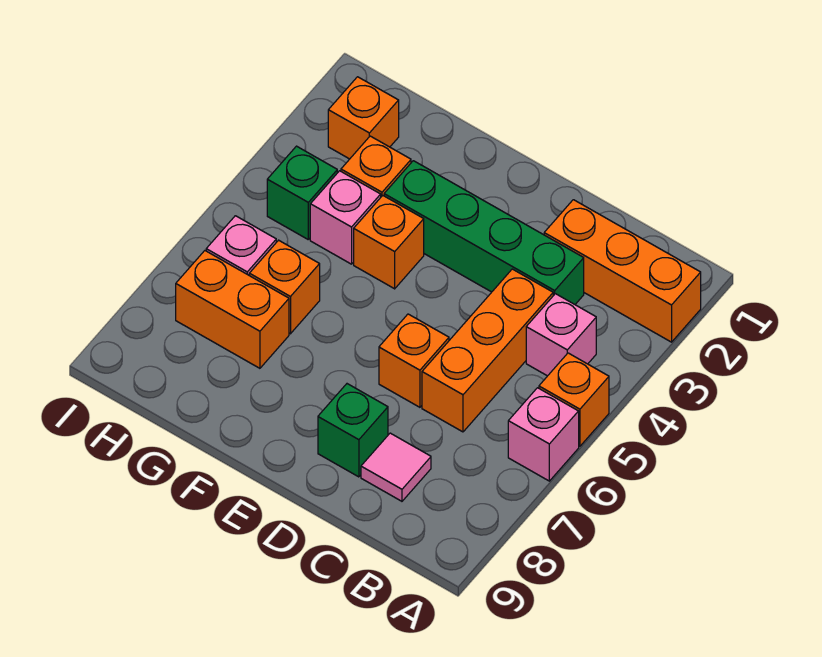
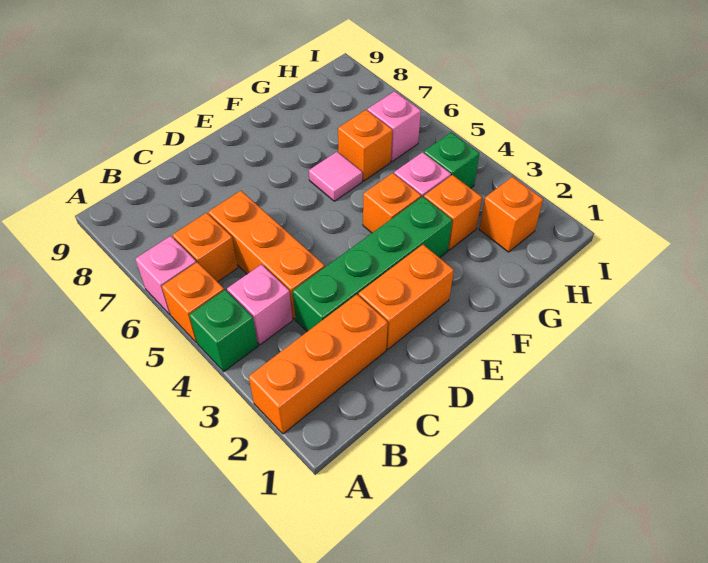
pink 1x1 tile [361,433,431,501] -> pink 1x1 tile moved to [309,152,362,201]
orange 1x1 brick [379,314,449,407] -> orange 1x1 brick moved to [173,213,238,282]
green 1x1 brick [318,384,388,477] -> green 1x1 brick moved to [189,290,258,371]
orange 1x2 brick [176,251,289,368] -> orange 1x2 brick moved to [359,245,454,349]

